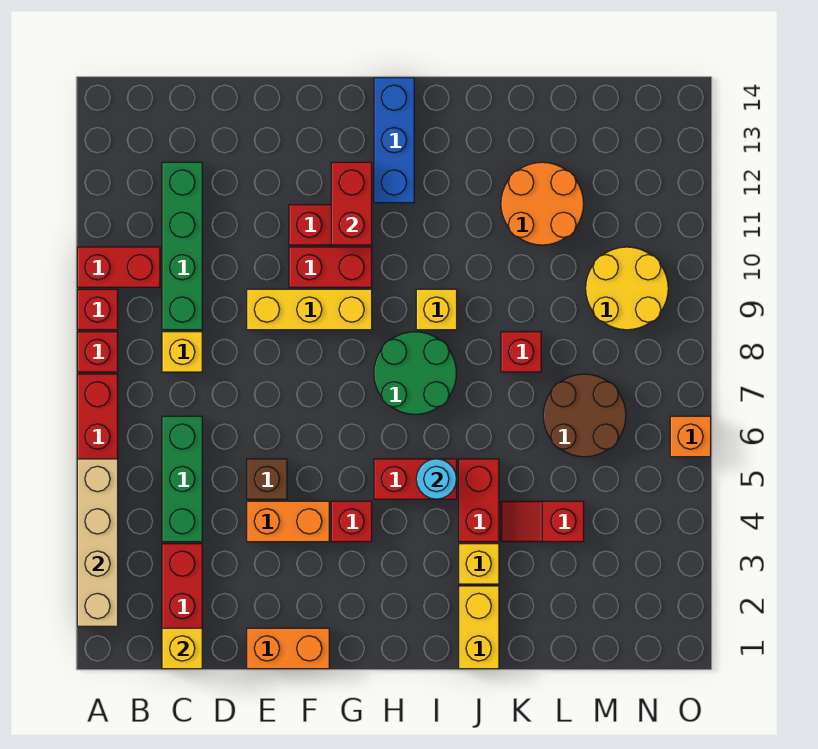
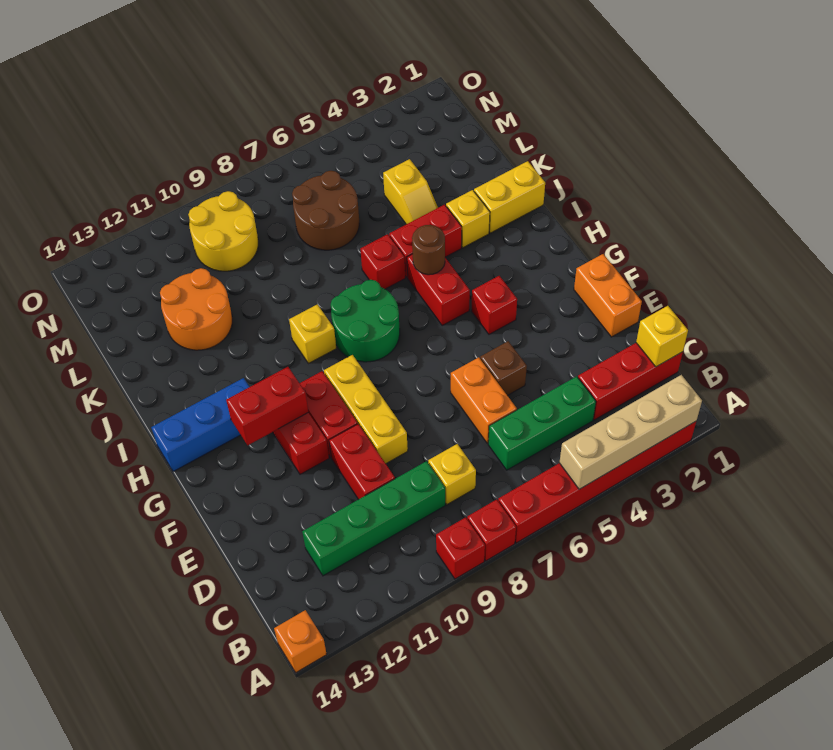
red 1x2 brick [77,247,160,287] -> red 1x2 brick moved to [329,424,395,499]
orange 1x2 brick [247,501,329,542] -> orange 1x2 brick moved to [451,357,517,443]
cyan 1x1 round brick [416,459,457,499] -> brown 1x1 round brick [412,225,445,275]
red 1x2 slope [501,501,584,542] -> yellow 1x2 slope [383,159,438,224]
red 1x1 brick [501,332,541,372] -> red 1x1 brick moved to [360,234,405,289]
orange 1x1 brick [670,416,711,457] -> orange 1x1 brick moved to [274,610,327,672]

